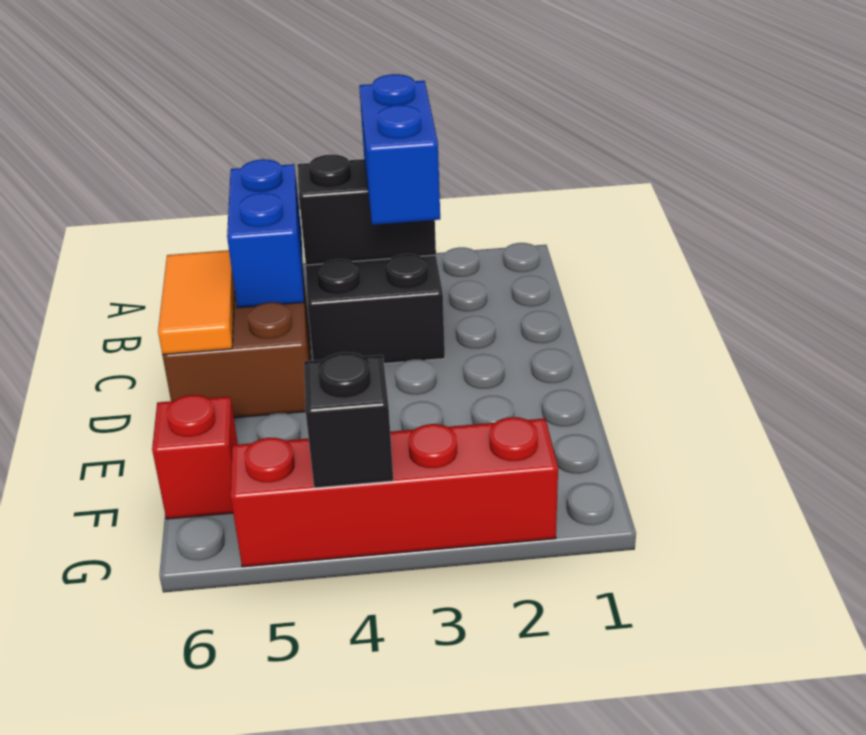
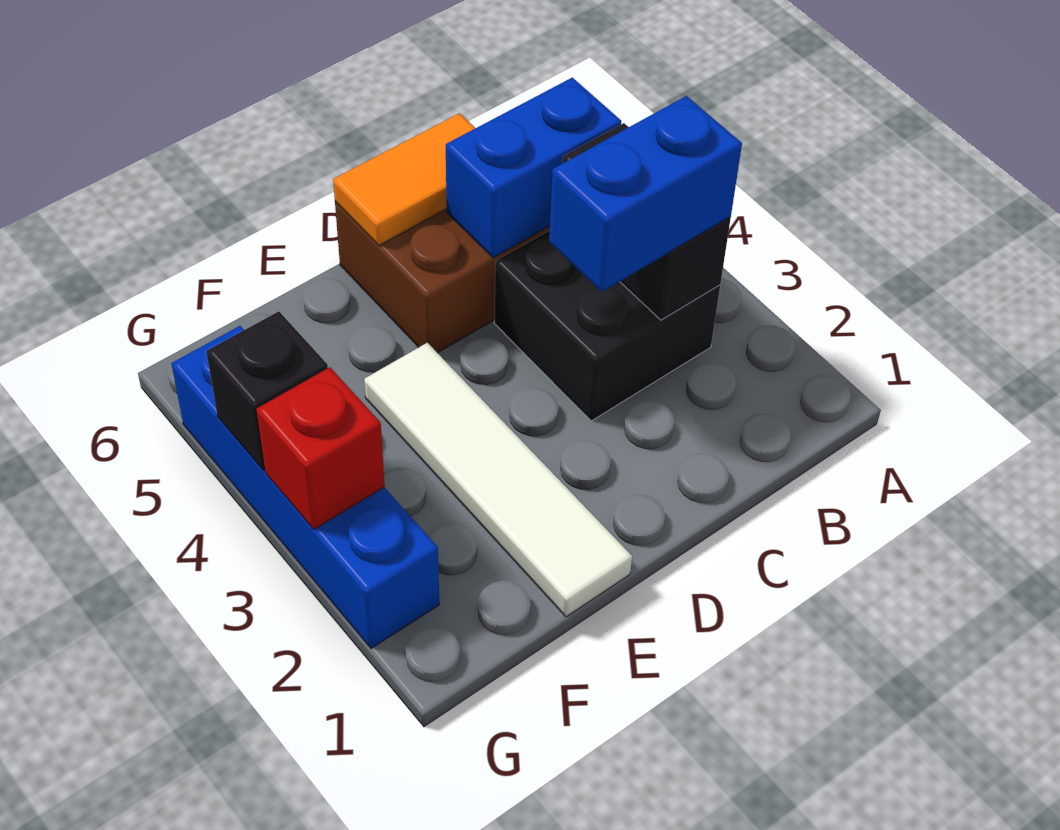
none -> white 1x4 tile [364,343,632,617]
red 1x1 brick [152,395,238,519] -> red 1x1 brick moved to [257,367,385,529]
red 1x4 brick [230,417,558,567] -> blue 1x4 brick [171,326,439,649]

